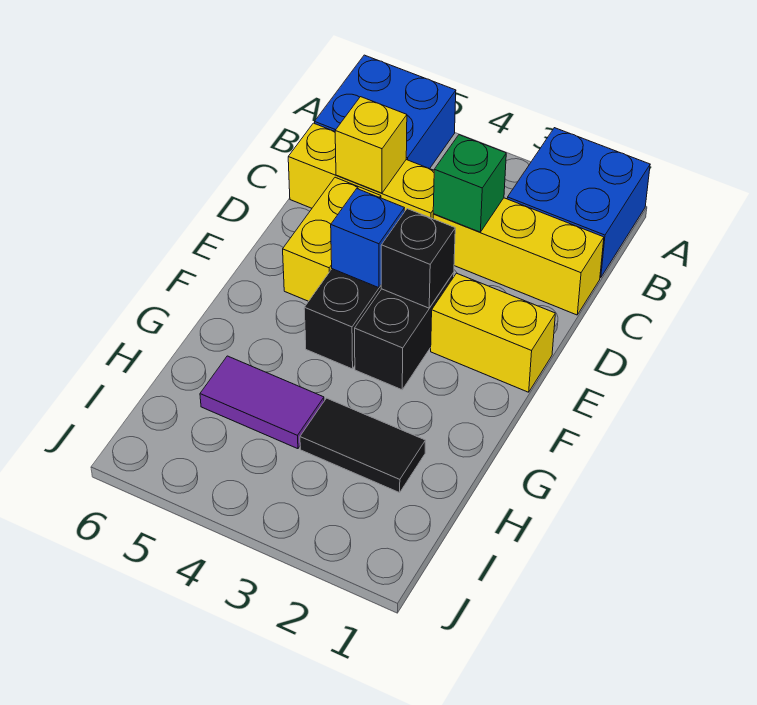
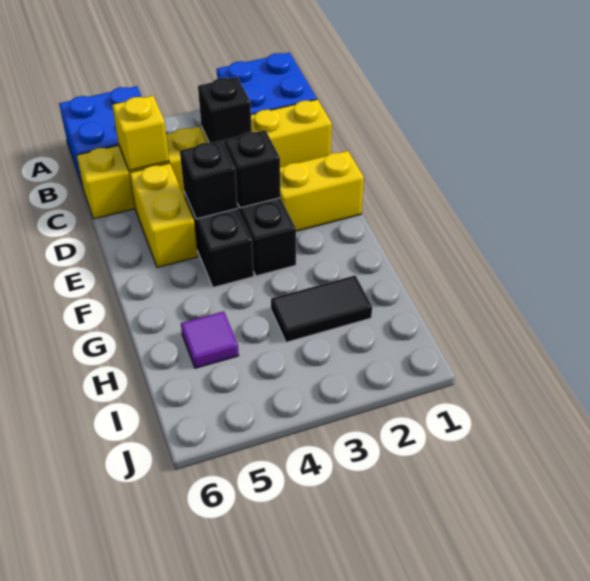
green 1x1 brick [433,135,506,232] -> black 1x1 brick [198,77,252,144]
blue 1x1 brick [331,189,404,288] -> black 1x1 brick [180,140,238,219]
purple 1x2 tile [200,356,324,449] -> purple 1x1 tile [181,311,239,368]

